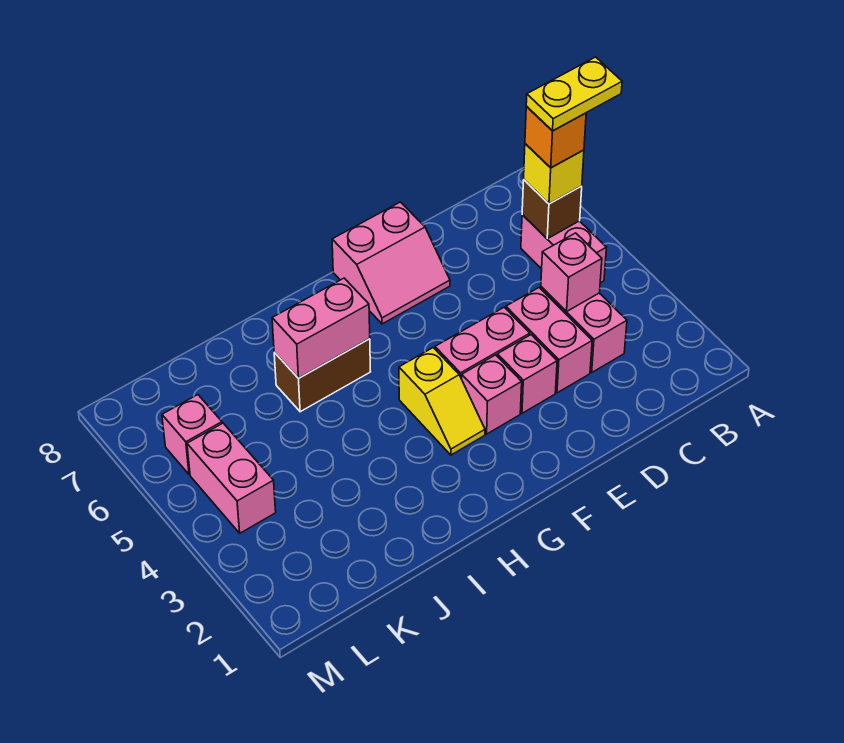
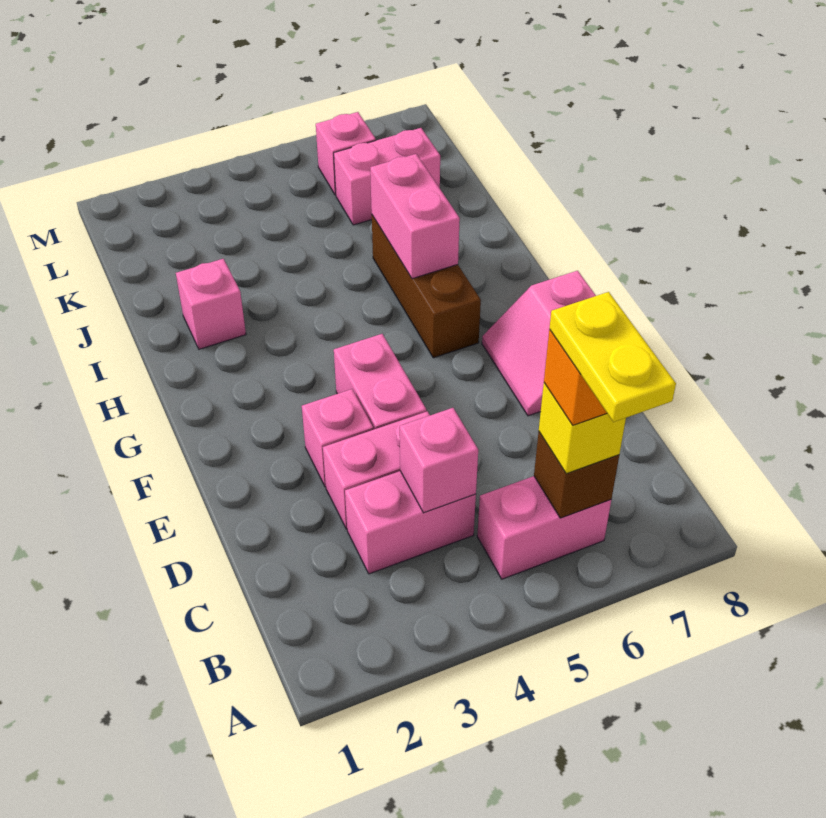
pink 1x1 brick [462,355,522,434] -> pink 1x1 brick moved to [176,259,246,349]
yellow 1x2 slope [399,348,485,455] -> none
brown 1x2 brick [274,339,371,412] -> brown 1x3 brick [372,215,481,358]
pink 1x2 brick [187,423,276,533] -> pink 1x2 brick moved to [334,128,440,225]

